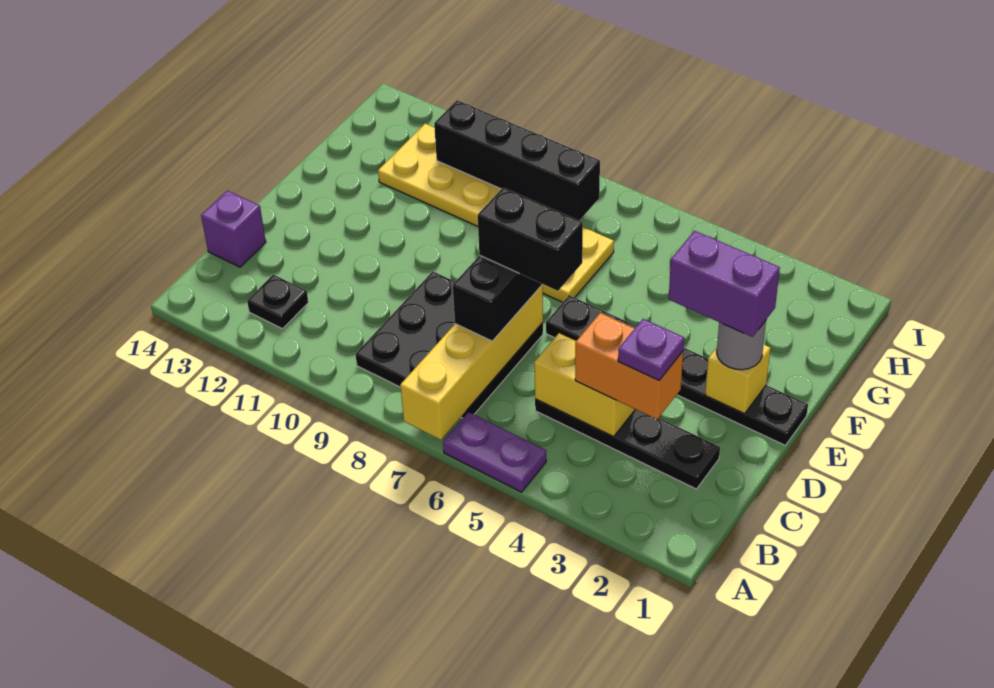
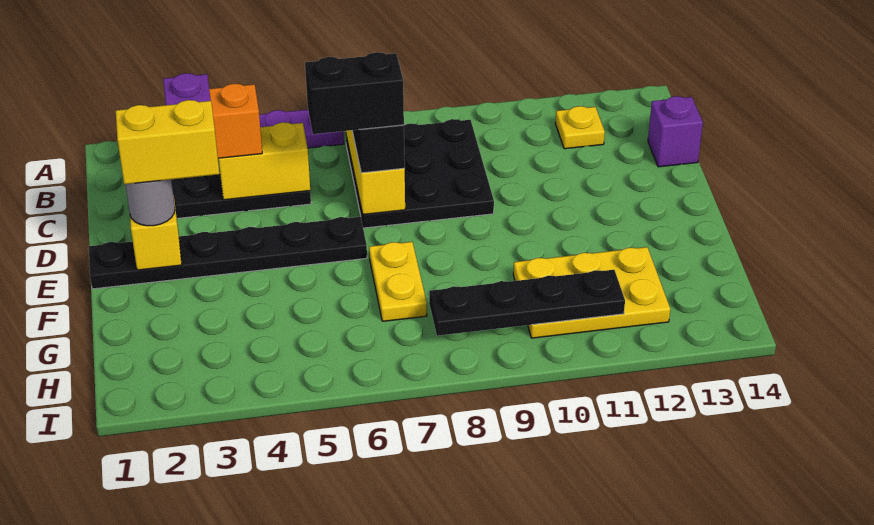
black 1x1 plate [247,275,308,329] -> yellow 1x1 plate [555,106,605,149]
purple 1x2 brick [669,231,780,337] -> yellow 1x2 brick [116,100,219,184]
black 1x4 brick [434,100,600,221] -> black 1x4 plate [429,270,625,336]

